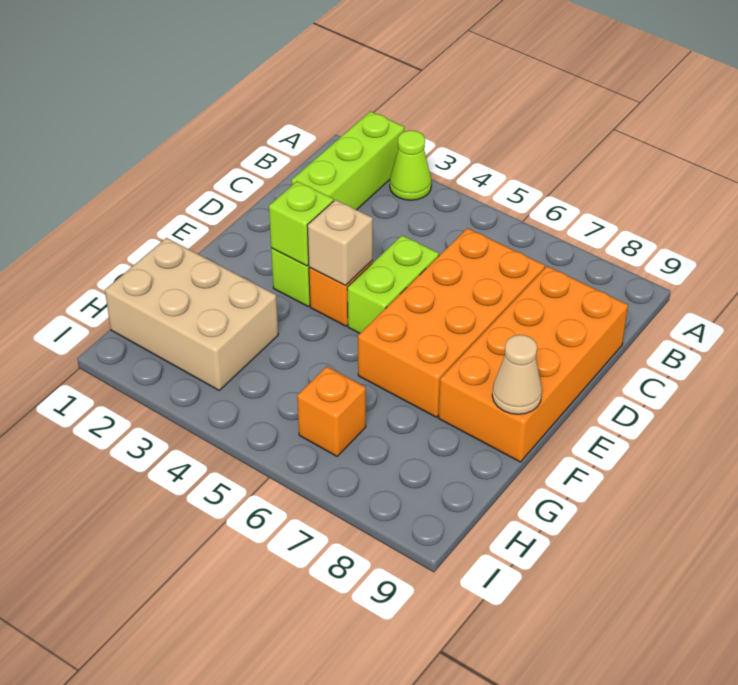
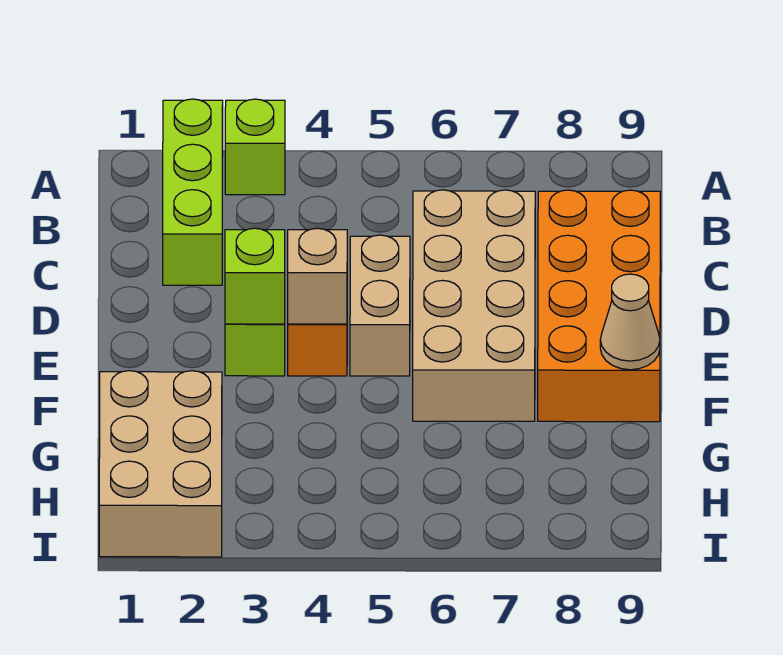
lime 1x1 cone [390,130,431,200] -> lime 1x1 brick [225,99,285,195]
orange 2x4 brick [358,228,545,417] -> tan 2x4 brick [413,190,535,421]
lime 1x2 brick [347,235,439,333] -> tan 1x2 brick [350,235,410,376]
tan 2x3 brick [105,238,278,390] -> tan 2x3 brick turned to [99,371,222,557]
orange 1x1 brick [297,366,366,456] -> none

